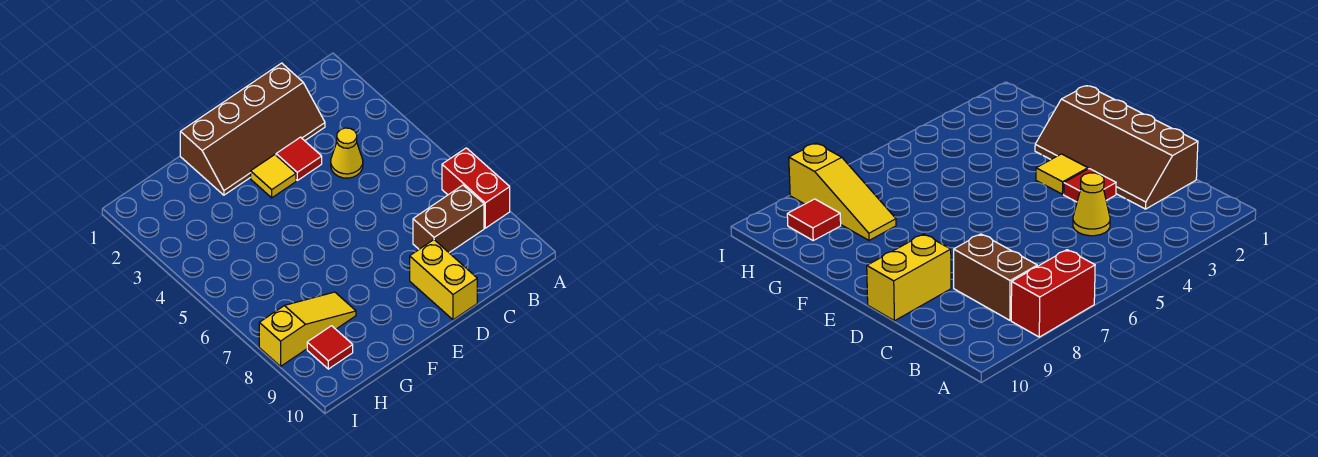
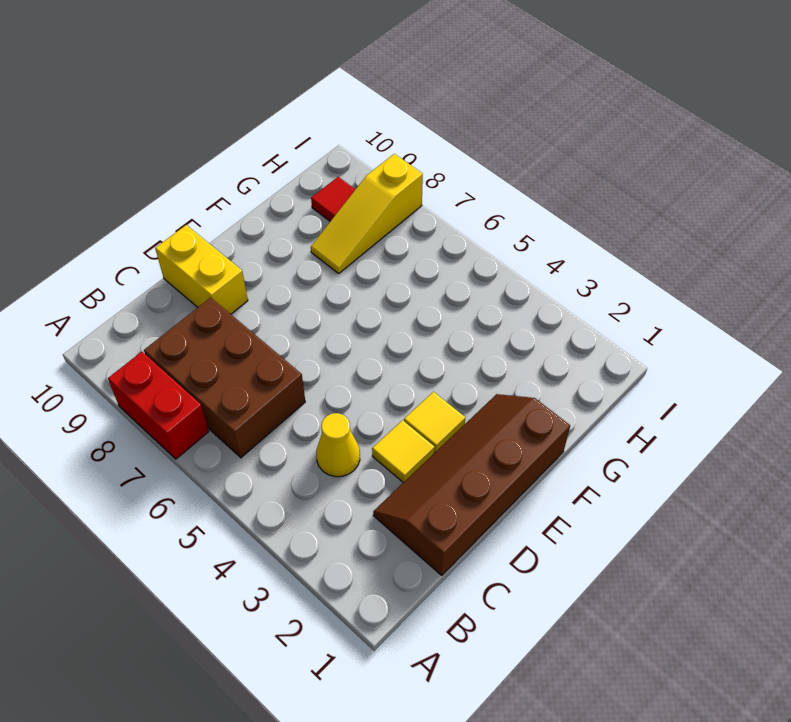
brown 1x2 brick [413,185,484,253] -> brown 2x3 brick [144,298,305,458]
red 1x1 tile [276,137,322,180] -> yellow 1x1 tile [372,420,435,483]

